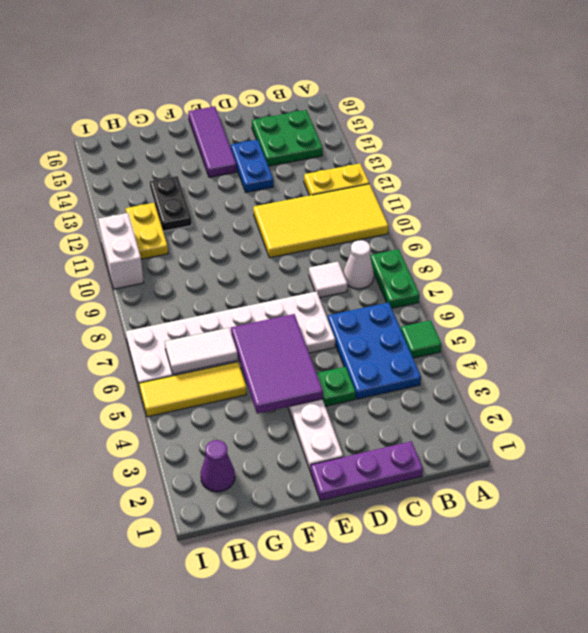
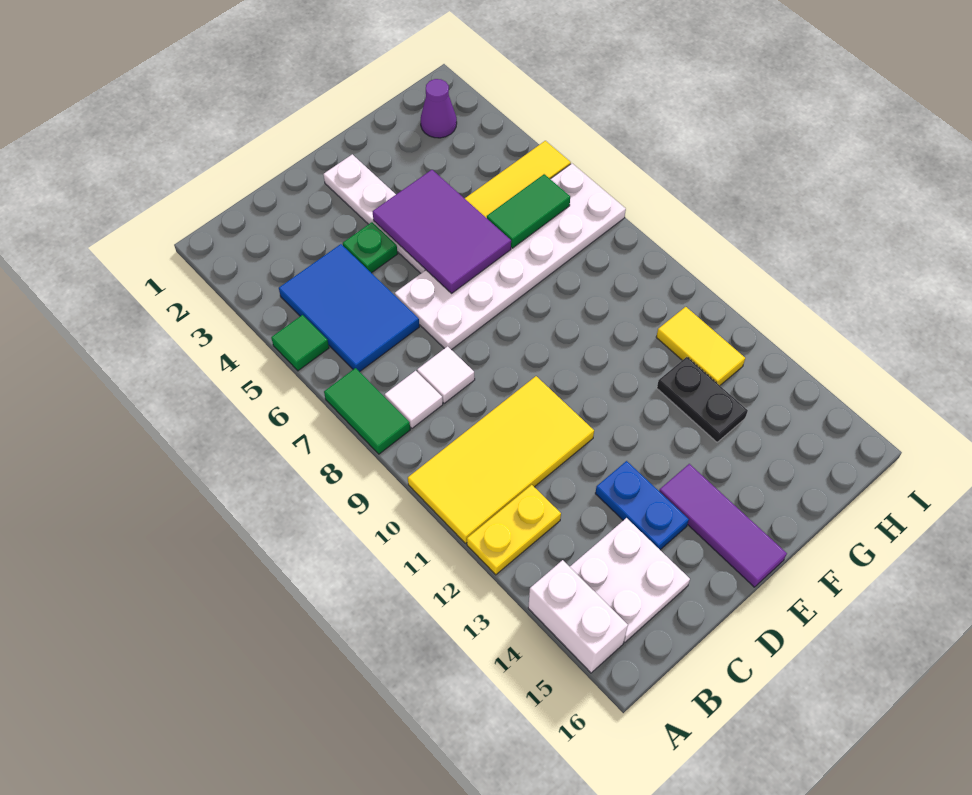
green 1x2 plate [370,249,419,308] -> green 1x2 tile [324,368,410,454]
blue 2x3 plate [328,302,421,399] -> blue 2x3 tile [279,244,419,372]
white 1x1 cone [343,240,374,289] -> white 1x1 tile [385,371,443,428]
green 2x2 plate [252,110,323,166] -> white 2x2 plate [570,518,690,643]
purple 1x3 plate [310,441,423,501] -> none
white 1x2 tile [165,328,238,374] -> green 1x2 tile [487,174,570,248]
yellow 1x2 plate [126,203,168,259] -> yellow 1x2 tile [656,307,745,385]
white 1x2 brick [98,213,144,289] -> white 1x2 brick moved to [528,560,628,673]

